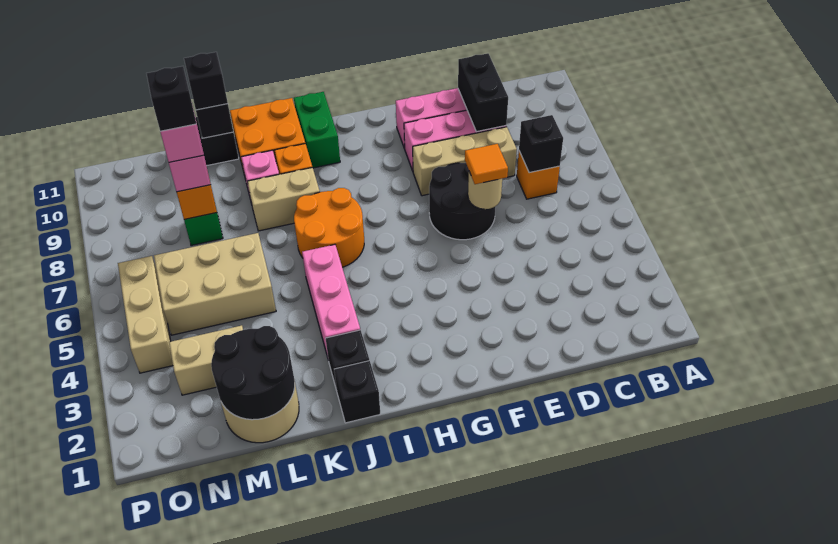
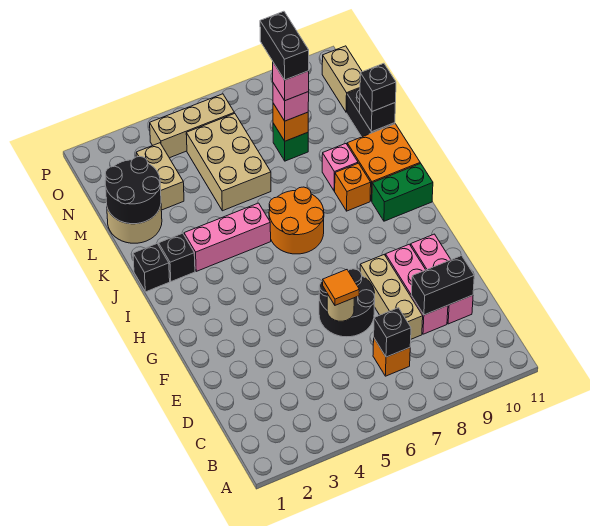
tan 1x2 brick [247,168,320,231] -> tan 1x2 brick moved to [322,46,362,113]
black 1x1 brick [147,66,196,132] -> black 1x2 brick [260,11,309,80]

